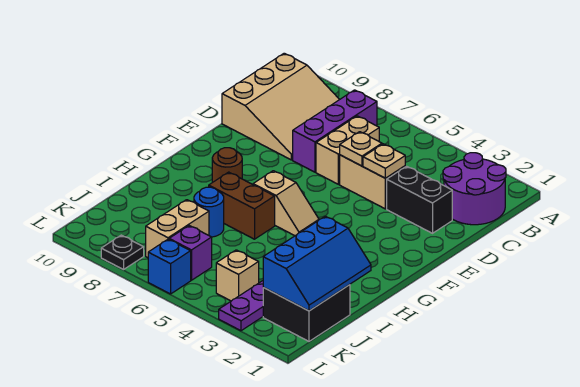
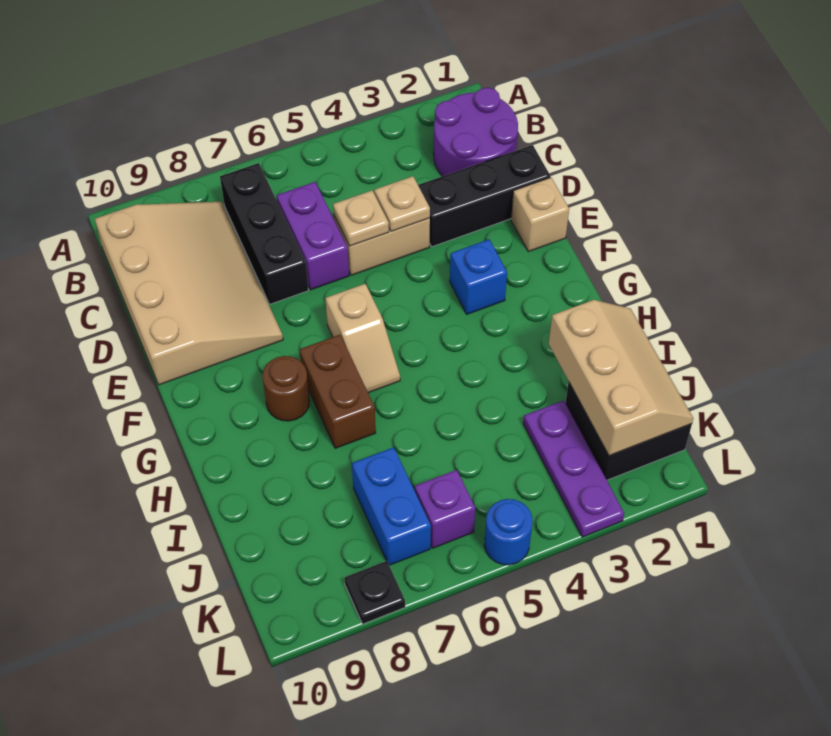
purple 1x3 brick [293,90,377,172] -> black 1x3 brick [220,163,308,304]
tan 3x3 slope [222,53,340,160] -> tan 3x4 slope [95,202,283,385]
tan 1x2 brick [316,116,379,184] -> purple 1x2 brick [276,182,349,290]
black 1x2 brick [387,166,452,233] -> black 1x3 brick [418,145,550,247]
tan 1x2 slope [253,171,319,236] -> tan 1x2 slope turned to [325,284,400,393]
brown 1x2 brick [209,172,275,239] -> brown 1x2 brick turned to [300,335,376,448]
blue 2x3 slope [263,216,371,311] -> tan 2x3 slope [549,300,693,456]
blue 1x1 round brick [194,187,224,237] -> blue 1x1 round brick moved to [484,499,532,565]
tan 1x2 brick [146,200,209,258] -> blue 1x2 brick [352,447,431,565]
tan 1x1 brick [216,250,259,301] -> tan 1x1 brick moved to [511,177,569,252]
blue 1x1 brick [148,239,191,294] -> blue 1x1 brick moved to [450,239,507,314]

